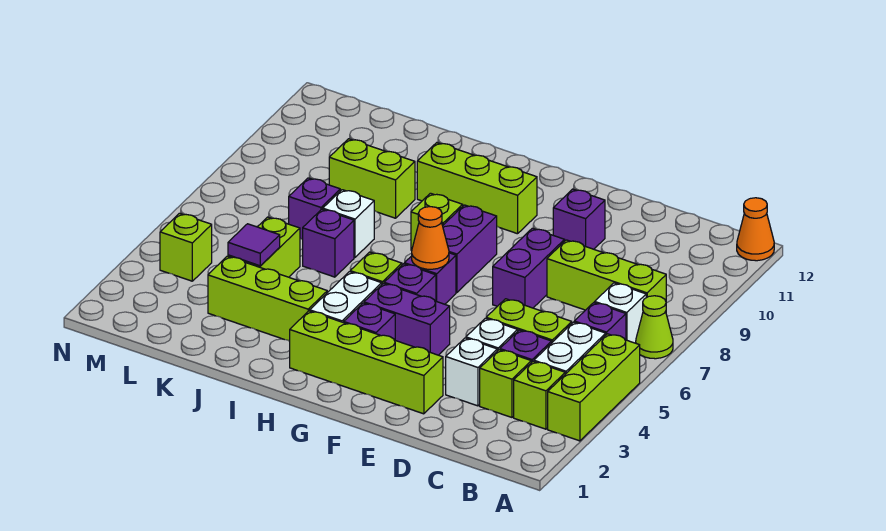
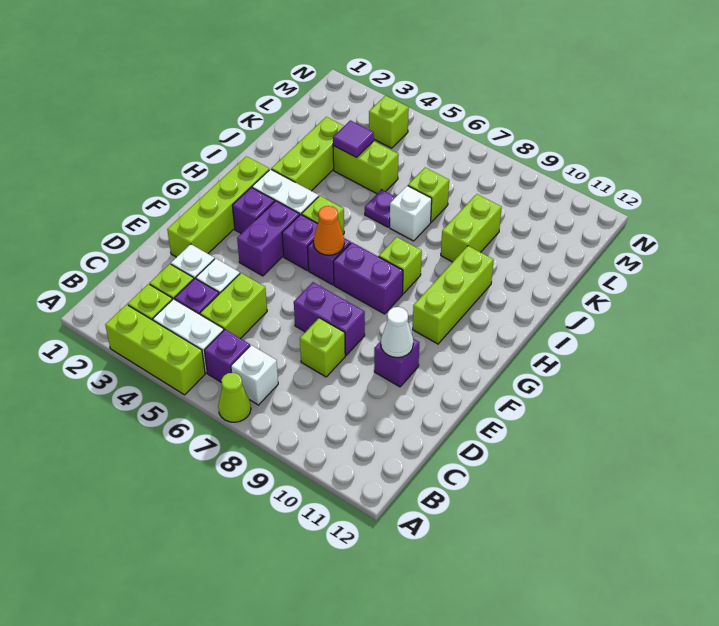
orange 1x1 cone [737,198,774,261] -> none
lime 1x3 brick [547,240,666,310] -> lime 1x1 brick [300,318,345,377]
none -> white 1x1 cone [381,307,413,358]
purple 1x1 brick [303,209,354,277] -> purple 1x1 plate [365,190,395,227]
purple 1x1 brick [289,178,340,240] -> lime 1x1 brick [408,167,449,222]

